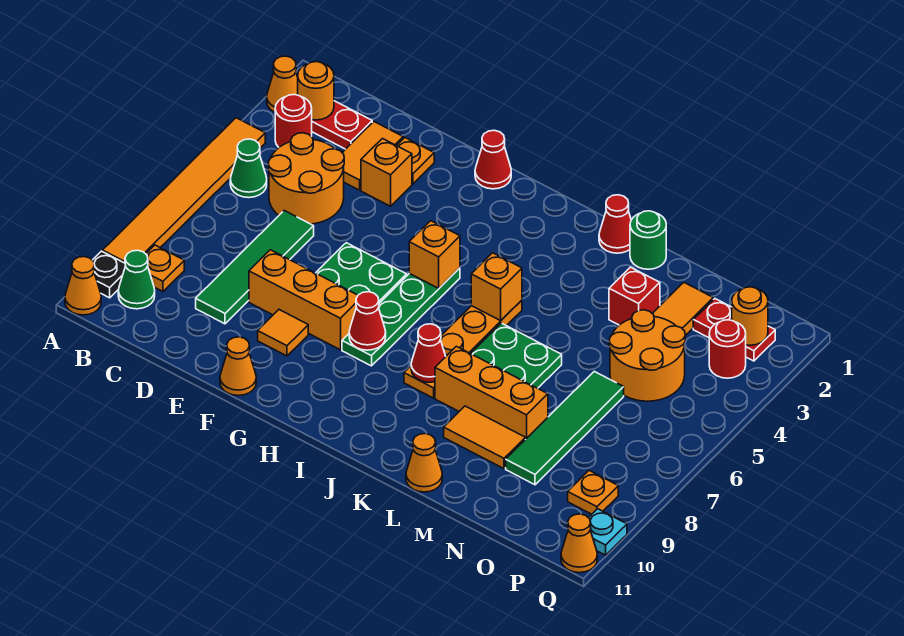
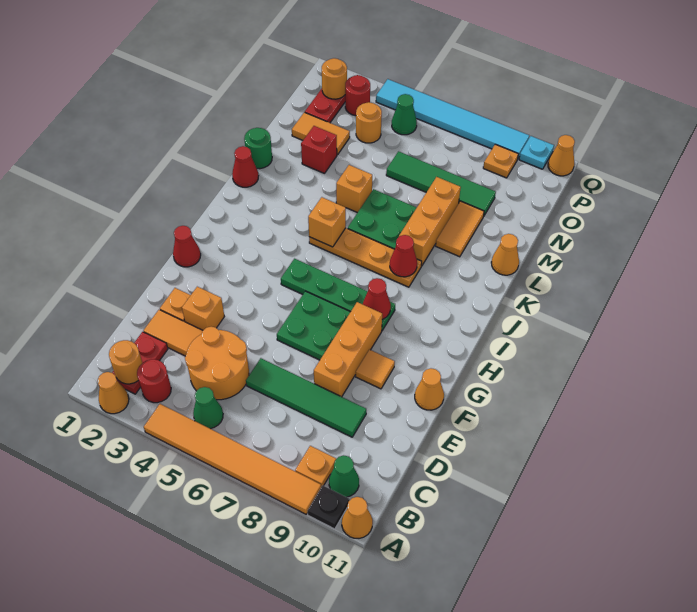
orange 1x1 brick [409,221,460,288] -> orange 1x1 brick moved to [336,165,372,213]
orange 2x2 round brick [609,310,685,401] -> orange 1x1 round brick [356,102,382,143]
none -> green 1x1 cone [392,94,417,135]
none -> cyan 1x6 tile [376,79,529,158]

